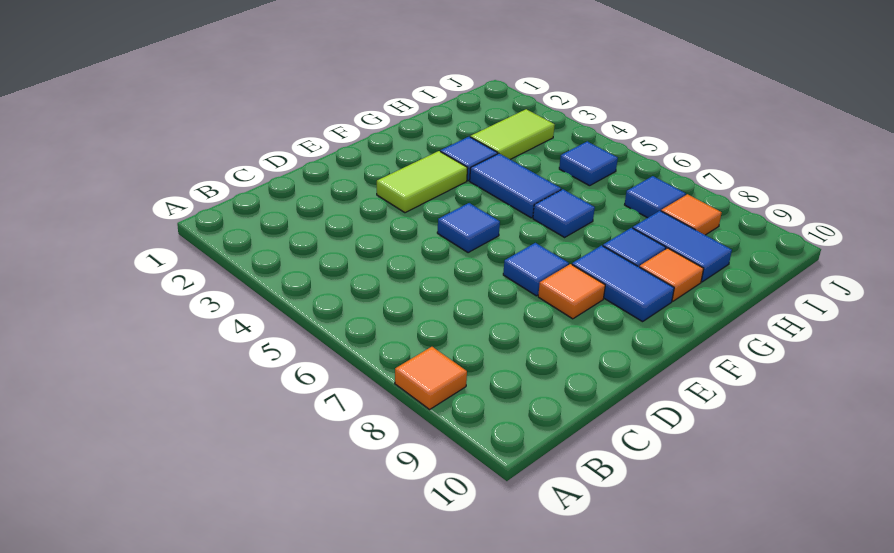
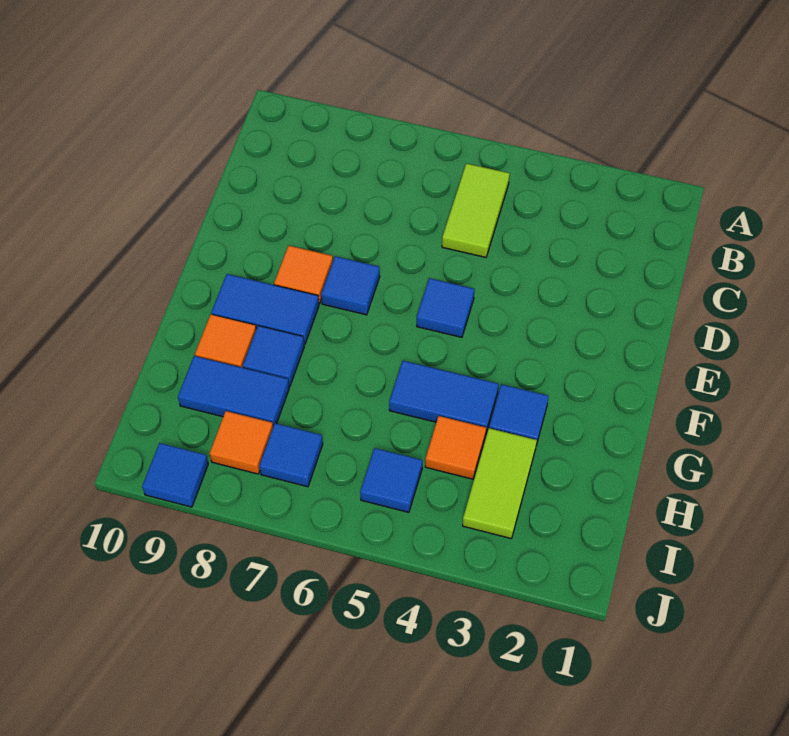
orange 1x1 tile [395,347,467,409] -> orange 1x1 tile moved to [425,416,486,479]
lime 1x2 tile [377,151,468,213] -> lime 1x2 tile moved to [442,163,510,257]
blue 1x1 tile [533,189,595,237] -> blue 1x1 tile moved to [142,443,208,507]

